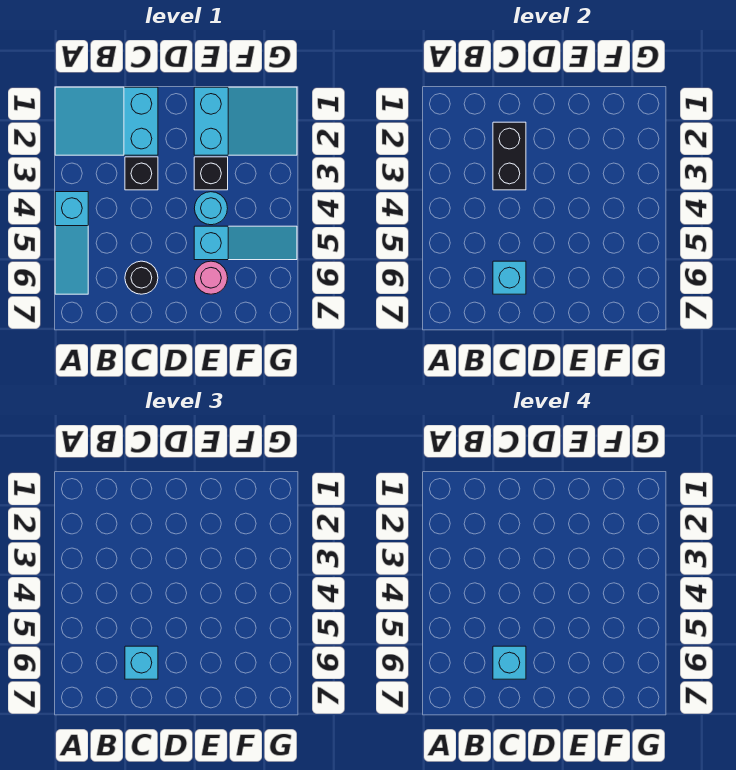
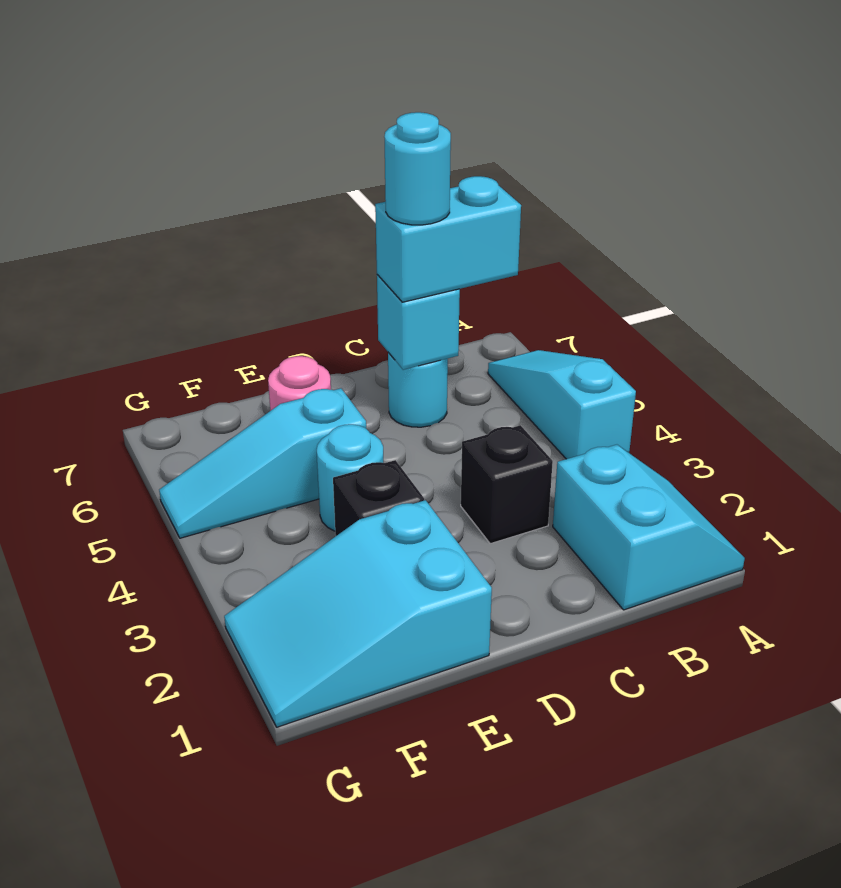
cyan 2x3 slope [55,87,158,155] -> cyan 2x2 slope [553,445,745,610]
black 1x2 brick [493,122,526,190] -> none
black 1x1 round brick [125,261,158,294] -> cyan 1x1 round brick [388,353,448,427]
cyan 1x1 brick [125,646,158,679] -> cyan 1x2 brick [375,176,521,302]
cyan 1x1 brick [493,646,526,679] -> cyan 1x1 round brick [384,112,451,225]

